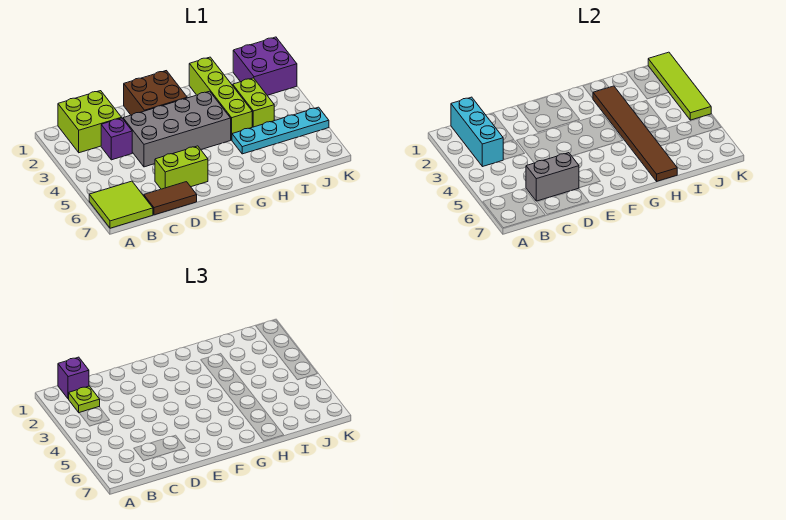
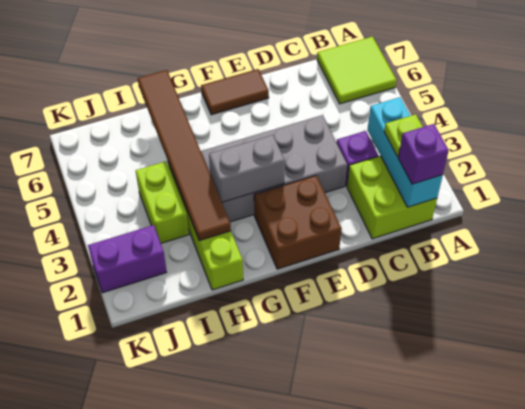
grey 1x2 brick [526,153,579,201] -> grey 1x2 brick moved to [209,135,285,202]
brown 1x2 tile [144,182,197,215] -> brown 1x2 tile moved to [201,69,269,115]
lime 1x2 brick [155,146,208,189] -> none
cyan 1x4 plate [232,107,329,154] -> none
purple 2x2 brick [233,37,297,95] -> purple 1x2 brick [88,225,167,293]
lime 1x4 tile [648,52,711,120] -> none

